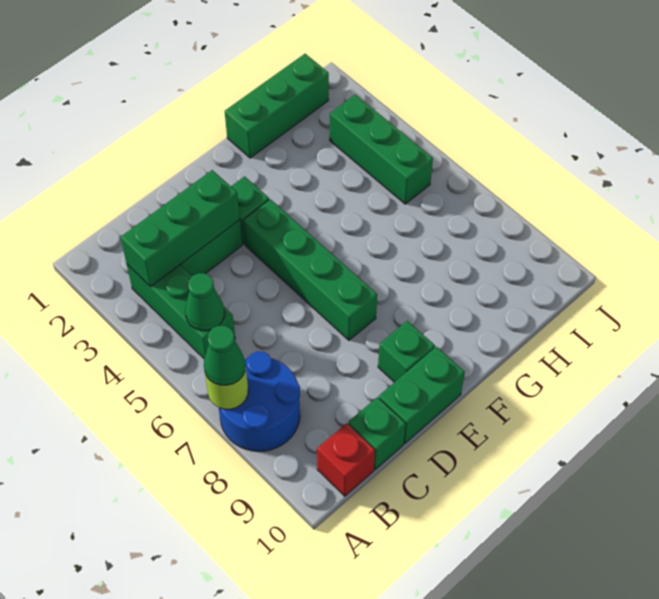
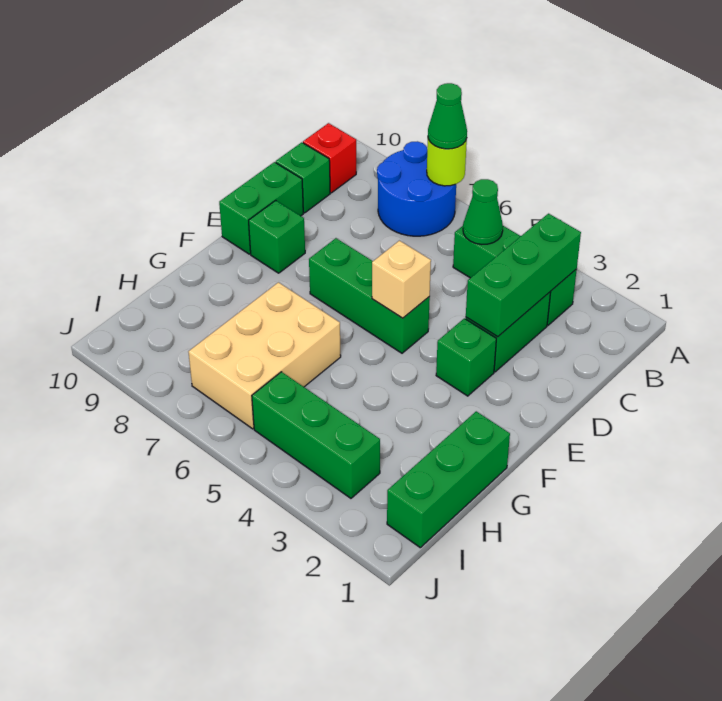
green 1x4 brick [243,199,377,340] -> green 1x3 brick [309,238,430,353]
none -> tan 1x1 brick [372,241,431,318]
none -> tan 2x3 brick [189,282,341,429]

